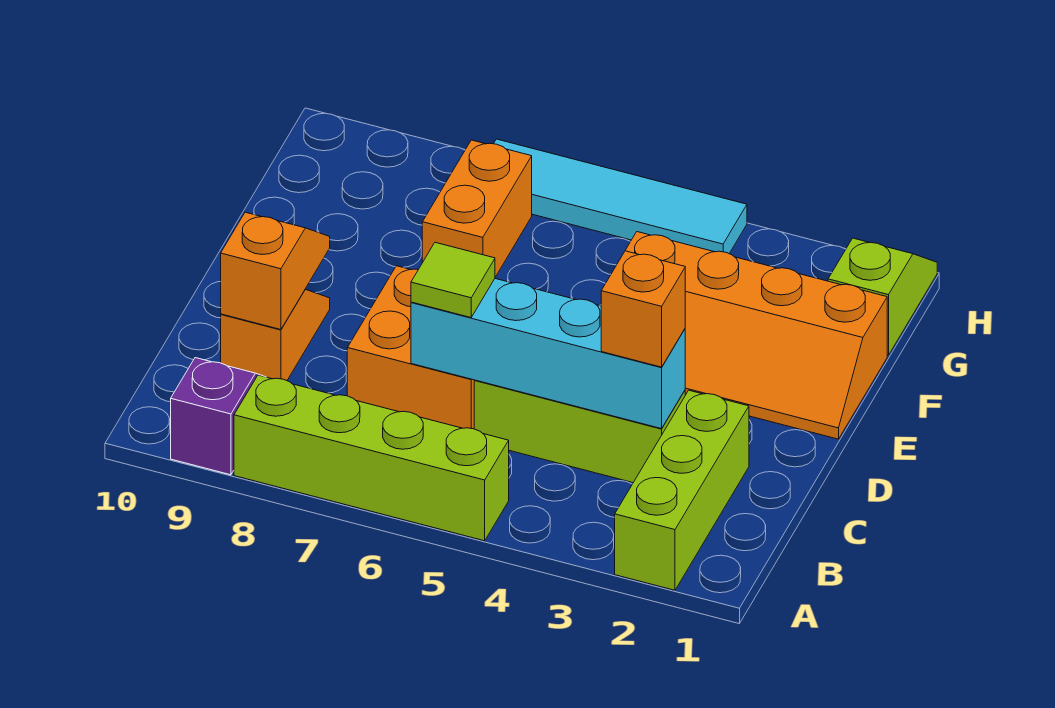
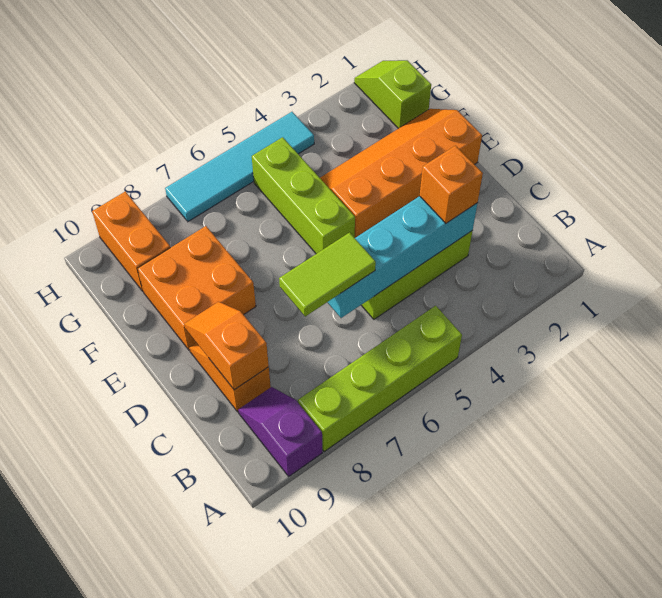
lime 1x3 brick [615,390,749,590] -> lime 1x3 brick moved to [252,137,355,254]
orange 2x2 brick [347,266,475,429] -> orange 2x2 brick moved to [138,226,256,350]
lime 1x1 tile [411,242,495,318] -> lime 1x2 tile [279,233,376,316]
orange 2x4 slope [625,232,887,439] -> orange 2x4 slope turned to [320,109,482,238]
orange 1x2 brick [422,140,532,277] -> orange 1x2 brick moved to [92,191,170,291]

